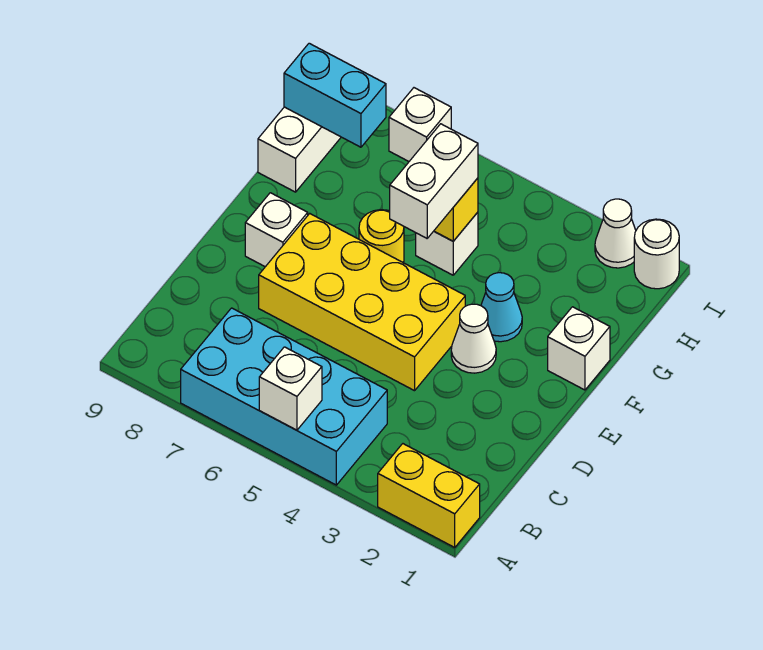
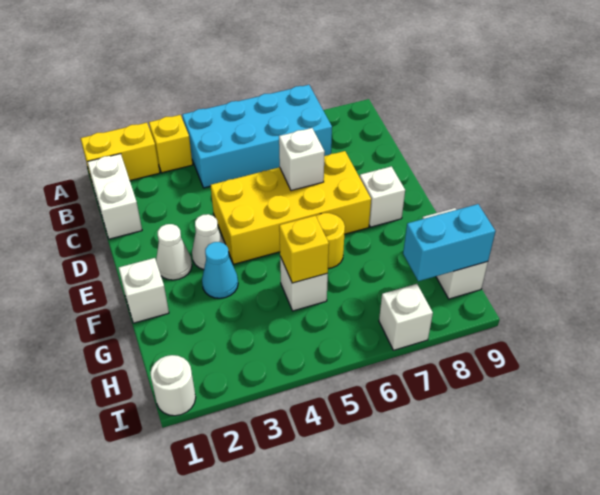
none -> yellow 1x1 brick [149,115,193,173]
white 1x1 brick [259,347,322,430] -> white 1x1 brick moved to [279,128,325,191]
white 1x2 brick [390,124,478,238] -> white 1x2 brick moved to [88,154,142,239]
white 1x1 cone [595,199,636,268] -> white 1x1 cone moved to [156,224,192,280]

